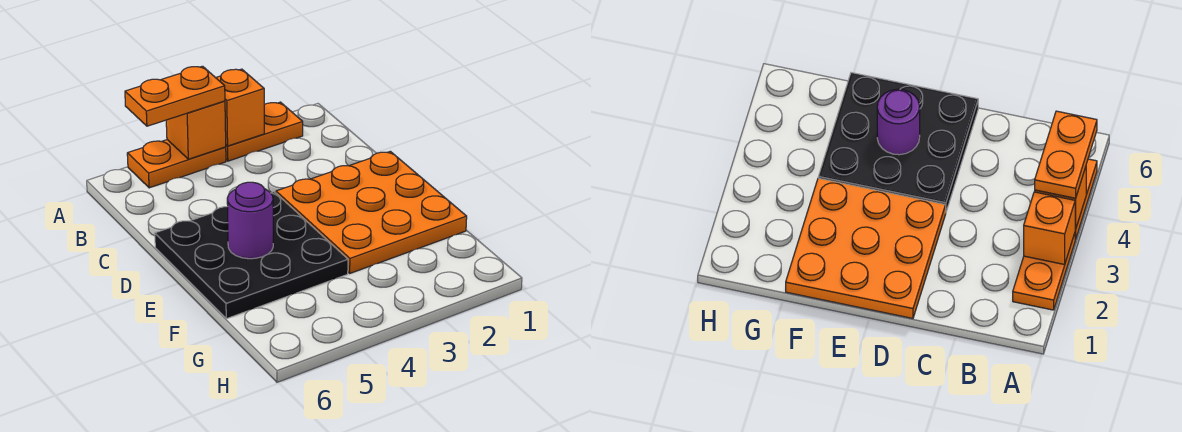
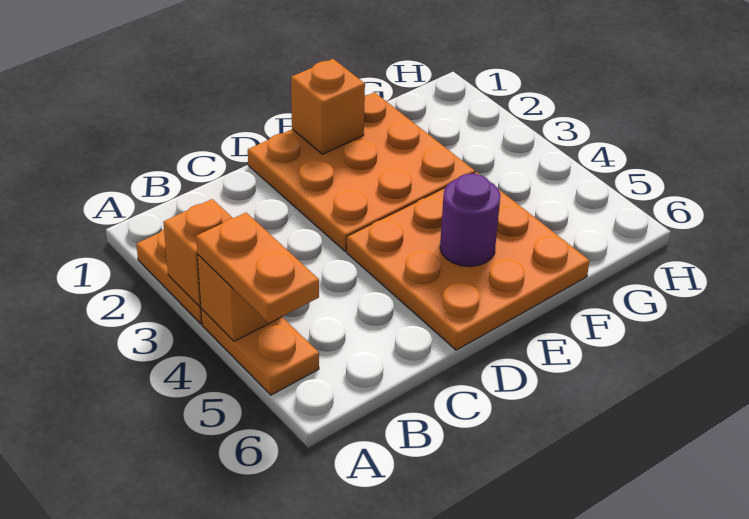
black 3x3 plate [155,192,348,319] -> orange 3x3 plate [347,172,589,350]
none -> orange 1x1 brick [291,59,365,154]

